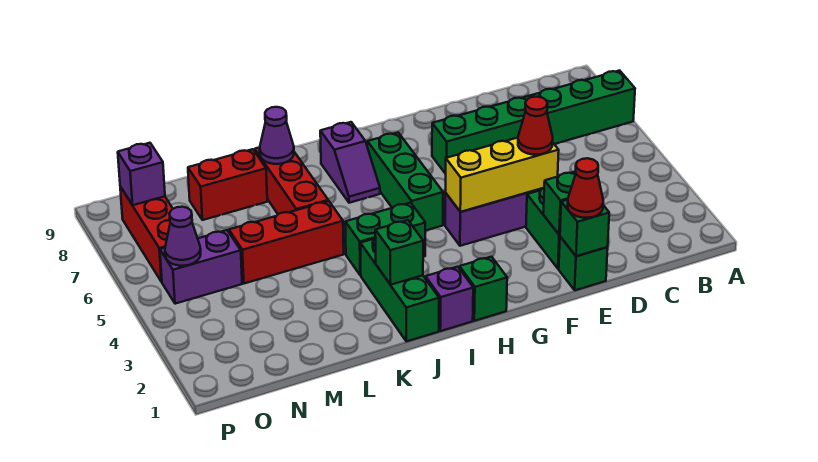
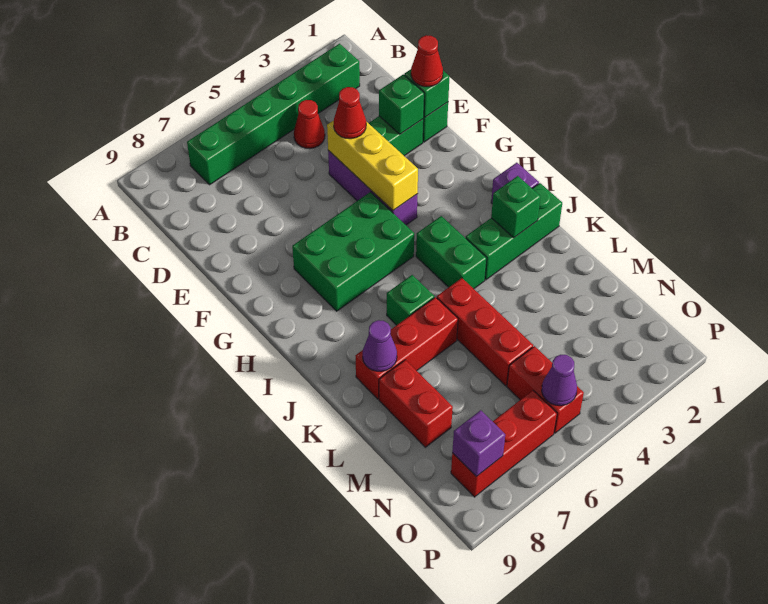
green 1x6 brick [432,70,635,174] -> green 1x6 brick turned to [187,44,360,185]
none -> red 1x1 cone [294,100,325,149]
green 1x1 brick [459,257,507,321] -> green 1x1 brick moved to [387,275,434,325]
green 1x3 brick [367,133,443,231] -> green 2x3 brick [292,192,414,311]
purple 1x2 slope [320,122,380,203] -> none
purple 1x2 brick [160,230,242,304] -> red 1x2 brick [507,346,584,433]

